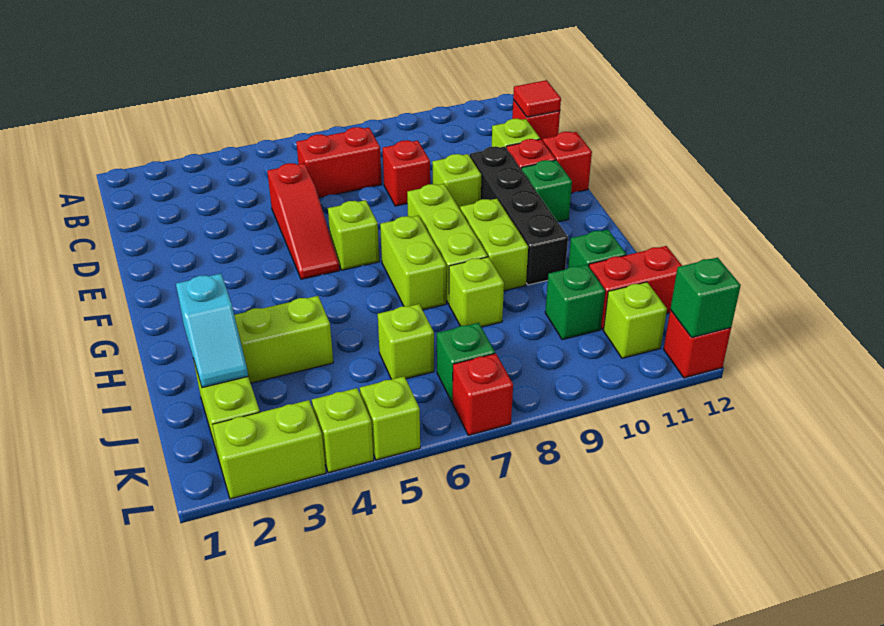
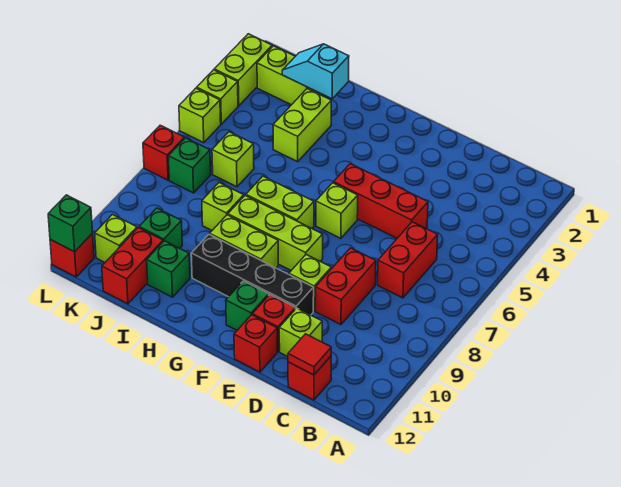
red 1x3 slope [267,163,340,279] -> red 1x3 brick [334,164,428,238]
red 1x1 brick [383,140,430,206] -> red 1x2 brick [316,248,376,325]

